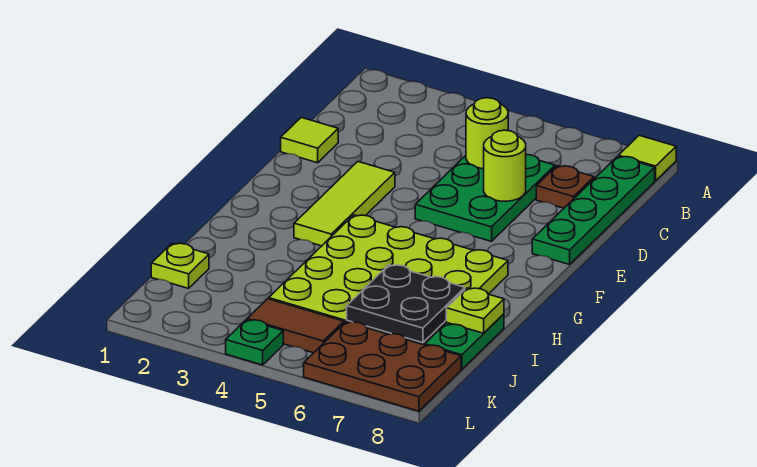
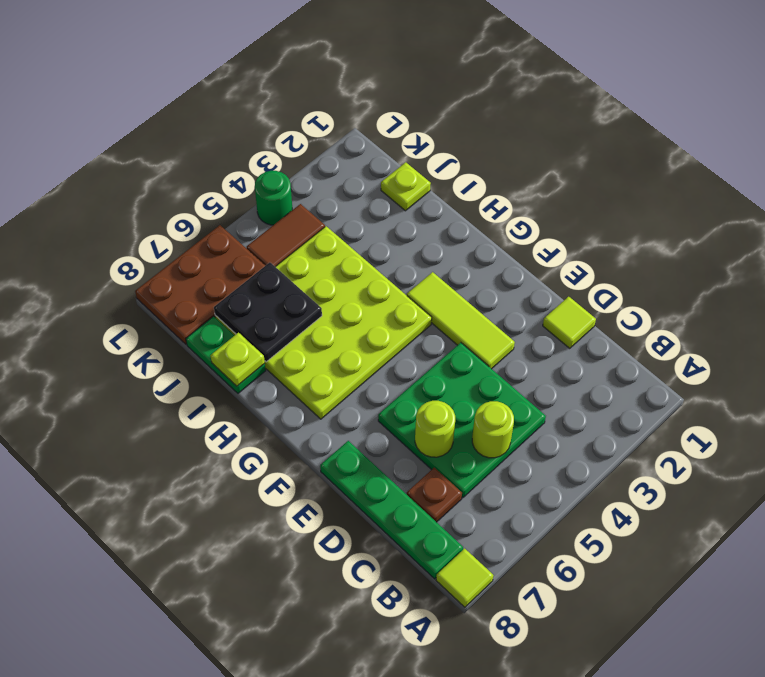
green 2x3 plate [415,155,555,241] -> green 3x3 plate [378,343,546,498]
green 1x1 plate [226,320,283,365] -> green 1x1 round brick [255,171,292,225]

